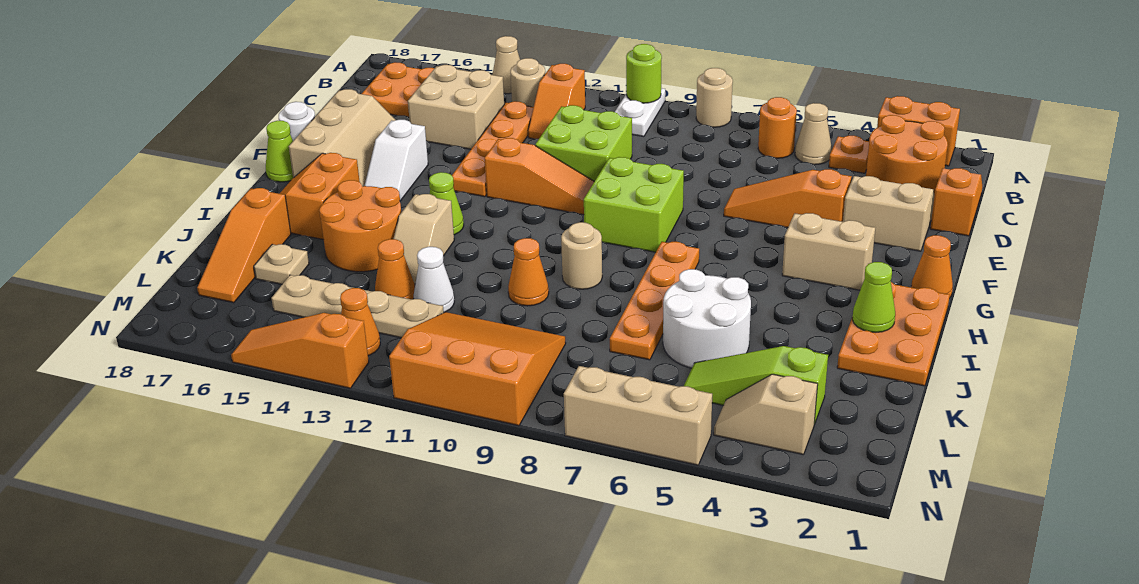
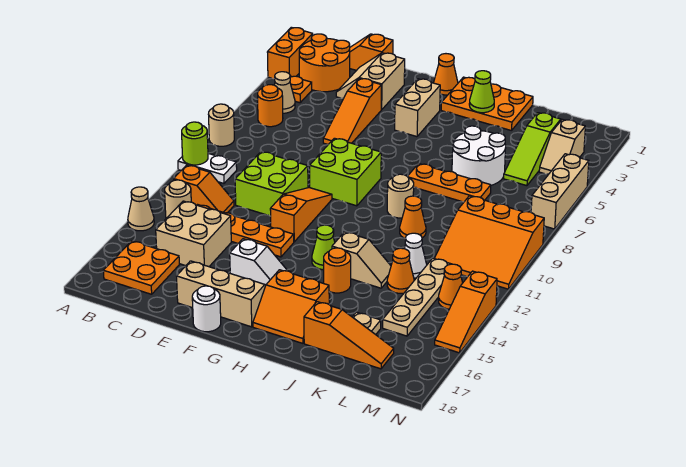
lime 1x1 cone [266,121,293,182] -> none
orange 1x4 plate [610,242,699,360] -> orange 1x3 plate [408,163,491,202]
orange 2x2 round brick [319,180,401,272] -> orange 1x1 round brick [324,248,351,293]
orange 3x3 slope [389,312,566,426] -> orange 3x3 slope turned to [434,196,544,289]

